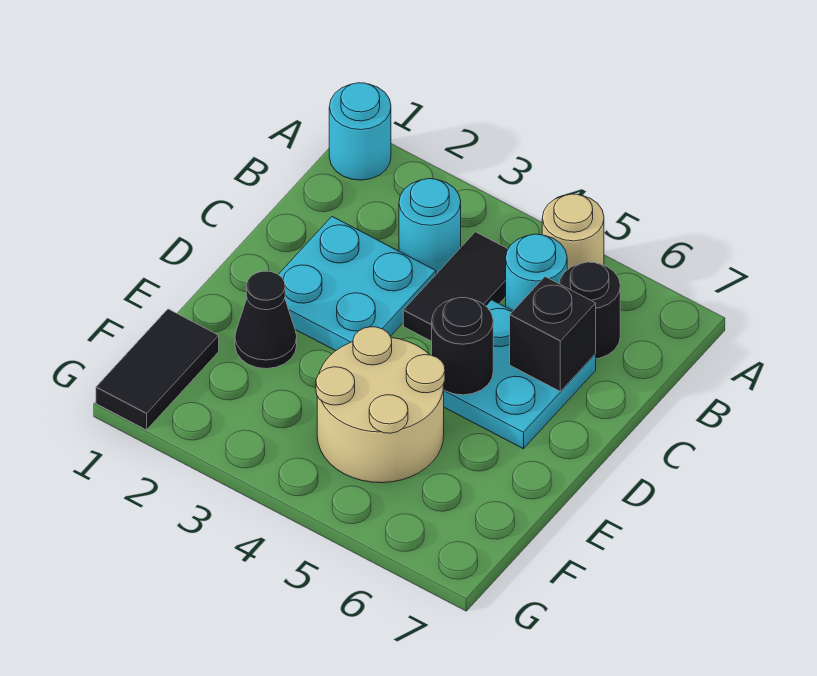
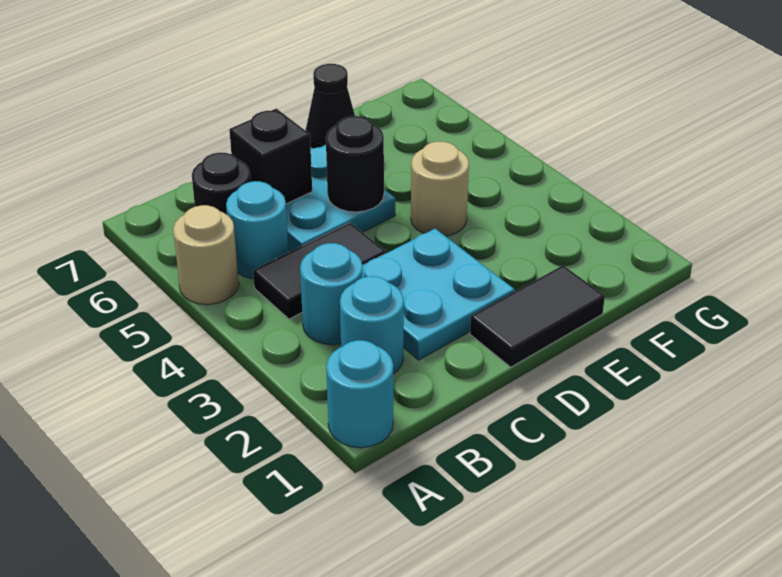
none -> cyan 1x1 round brick [340,276,404,374]
black 1x1 cone [235,271,297,369] -> black 1x1 cone moved to [305,64,355,149]
tan 2x2 round brick [316,327,445,483] -> tan 1x1 round brick [411,142,469,236]
black 1x2 tile [96,309,219,430] -> black 1x2 tile moved to [470,265,605,367]

